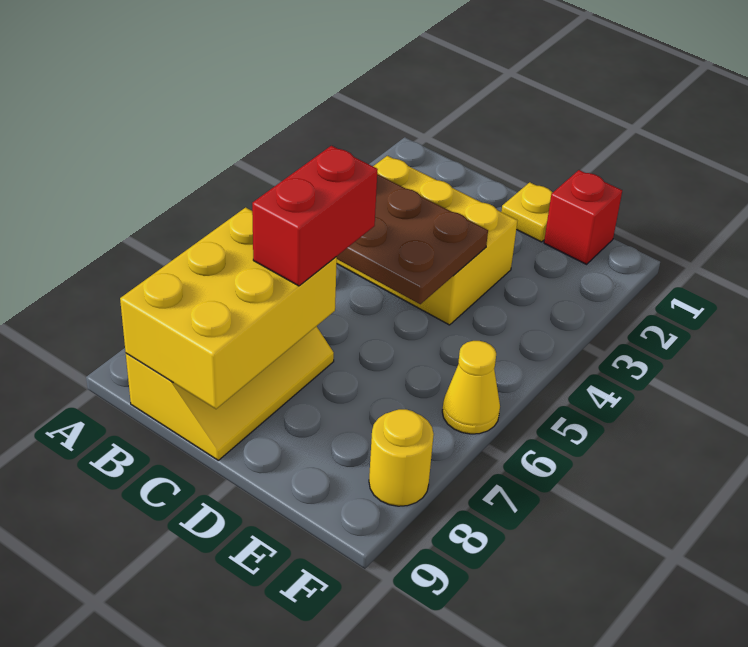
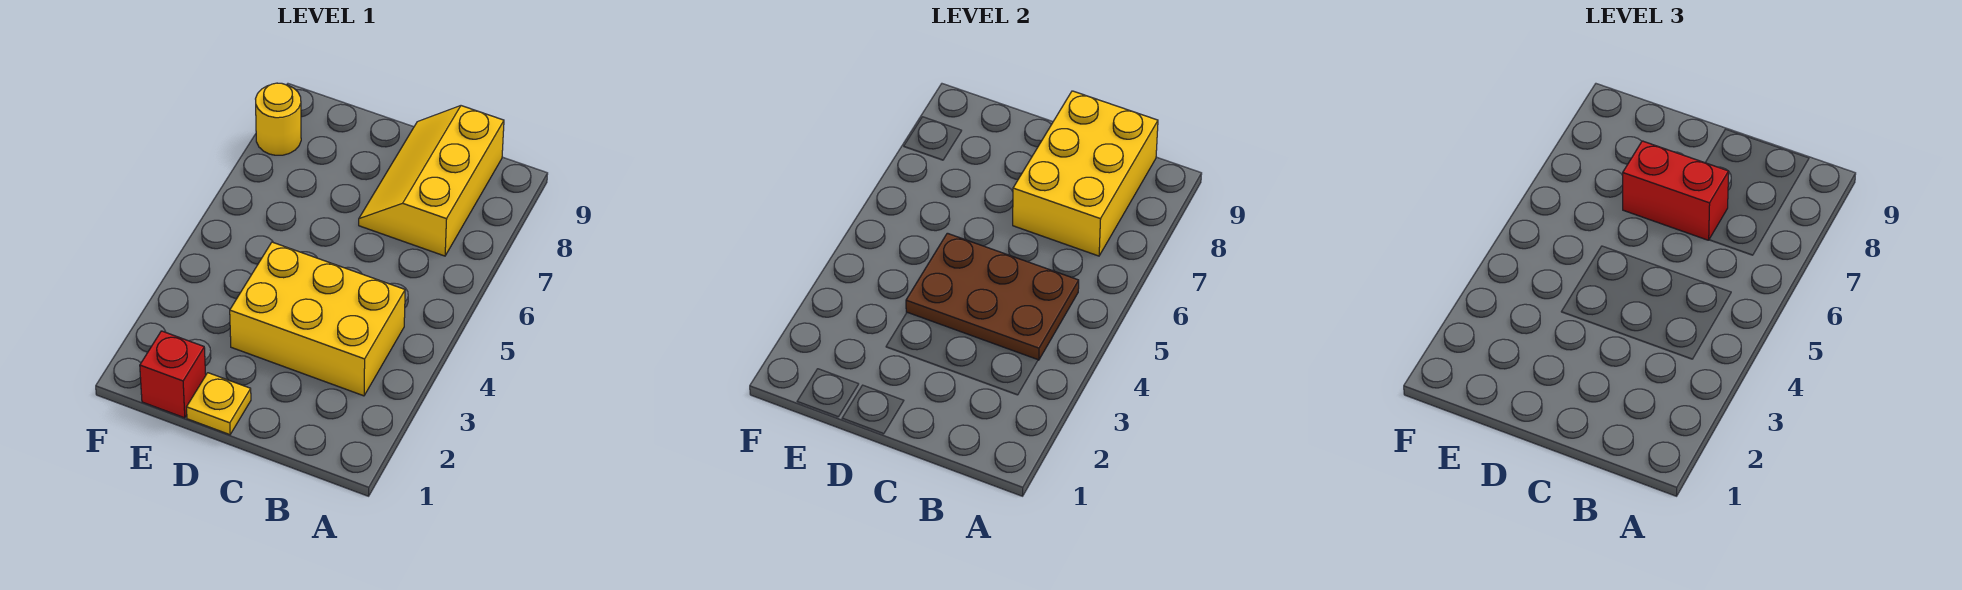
red 1x2 brick [252,146,378,286] -> red 1x2 brick turned to [1623,141,1729,240]
yellow 1x1 cone [442,341,500,434] -> none

